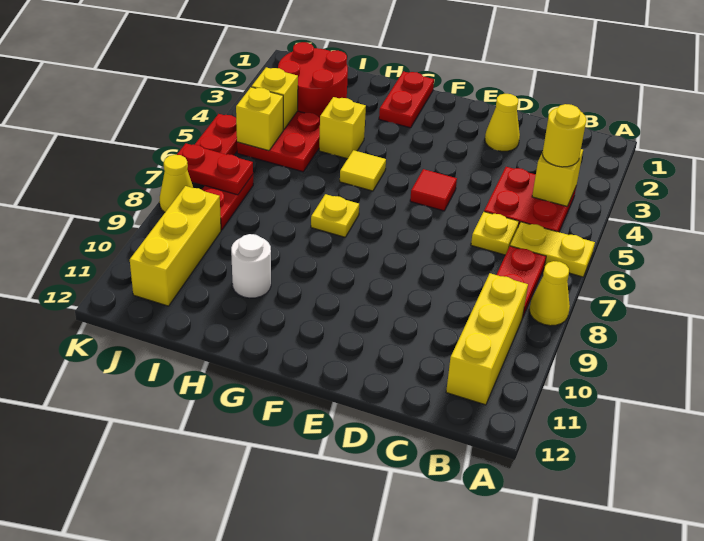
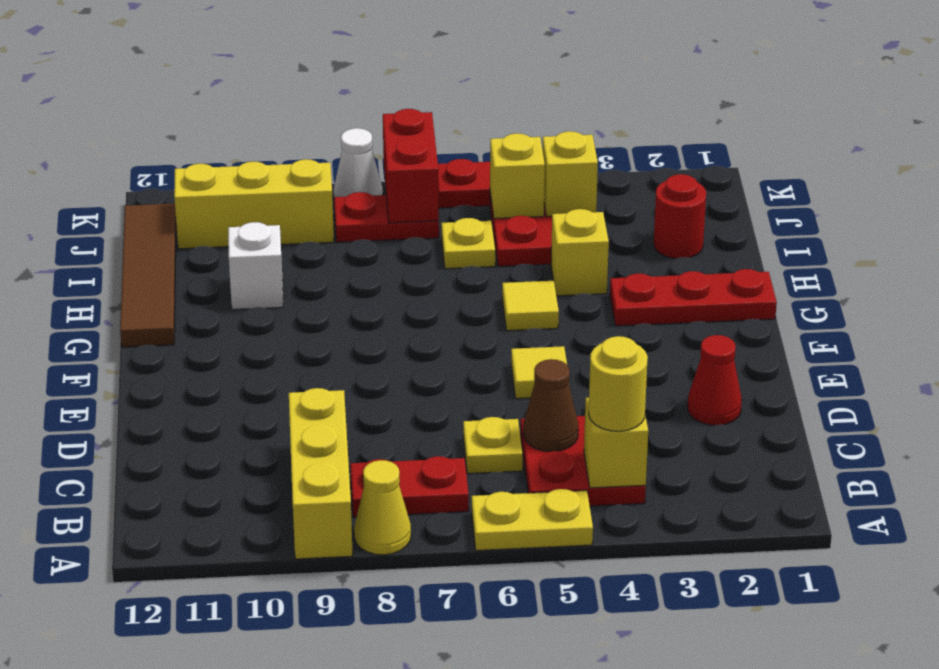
yellow 1x2 plate [510,222,595,277] -> yellow 1x2 plate turned to [472,489,593,551]
yellow 1x3 brick [446,273,528,405] -> yellow 1x3 brick turned to [289,388,353,559]
none -> brown 1x1 cone [523,359,578,452]
yellow 1x1 cone [485,94,520,151] -> red 1x1 cone [688,335,742,425]
red 1x1 tile [410,169,457,211] -> yellow 1x1 tile [511,346,567,399]
red 1x2 plate [379,71,434,128] -> red 1x3 plate [610,269,777,326]
yellow 1x1 plate [311,194,359,237] -> yellow 1x1 plate moved to [441,218,495,269]
none -> brown 1x4 tile [120,203,176,347]
white 1x1 round brick [231,234,271,298] -> white 1x1 brick [228,222,283,310]
red 2x2 round brick [278,42,348,117] -> red 1x1 round brick [654,174,706,259]
red 1x2 plate [177,144,253,195] -> red 1x2 brick [383,109,439,223]
yellow 1x1 cone [160,155,193,212] -> white 1x1 cone [334,128,383,197]

